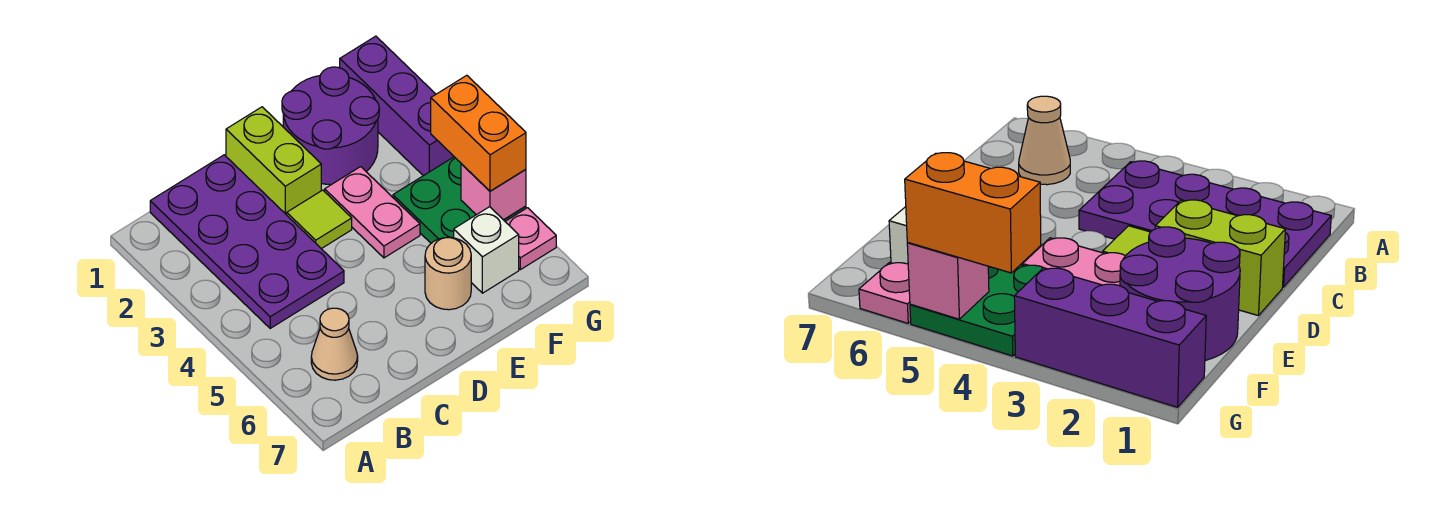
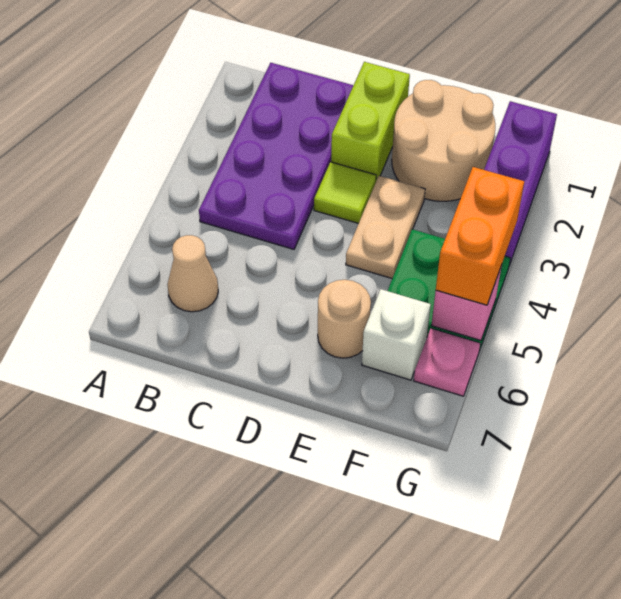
purple 2x2 round brick [282,67,379,184] -> tan 2x2 round brick [392,80,495,201]
pink 1x2 plate [325,167,420,258] -> tan 1x2 plate [346,176,425,278]

